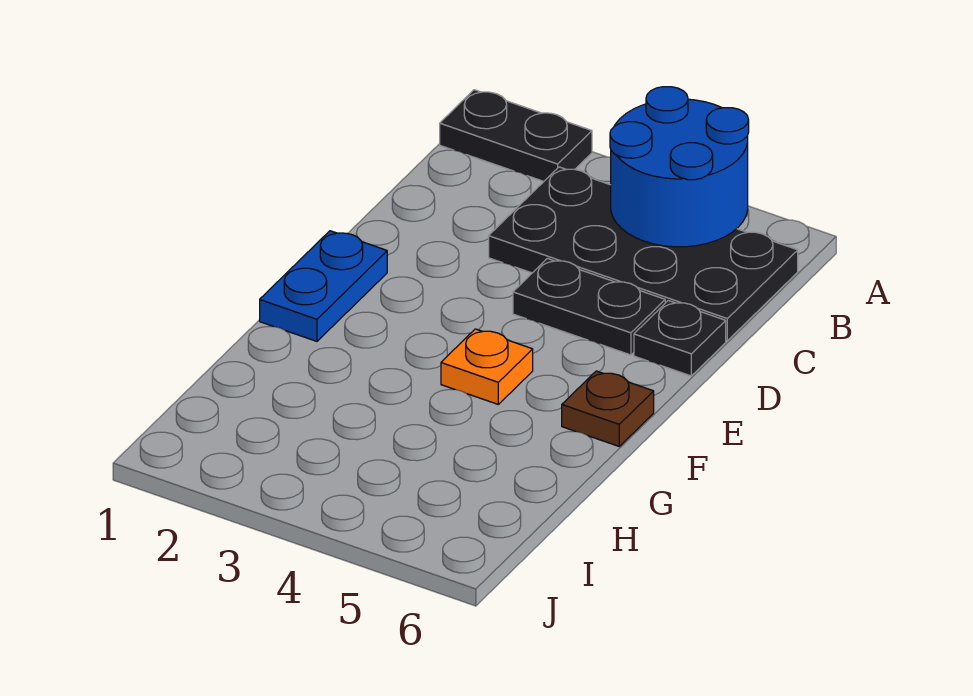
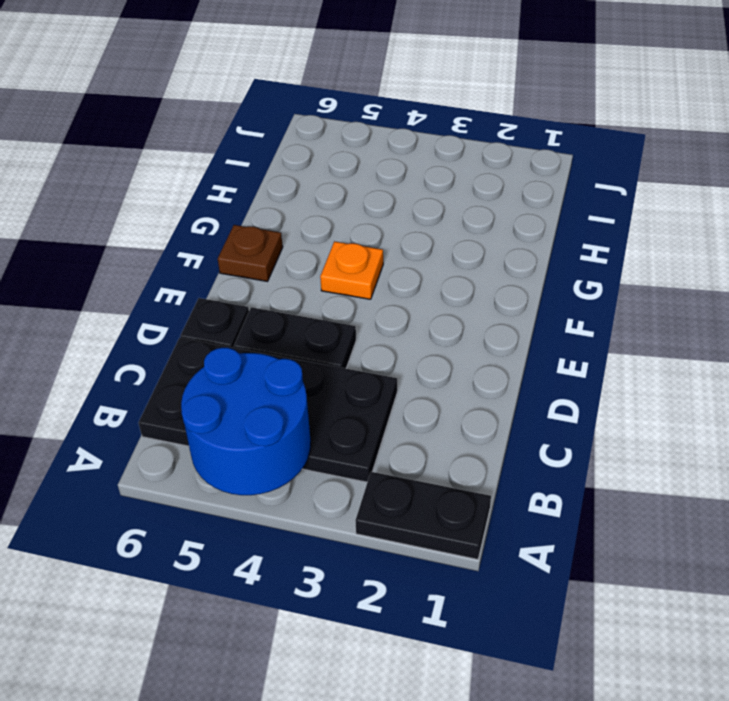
blue 1x2 plate [260,231,387,341] -> none

